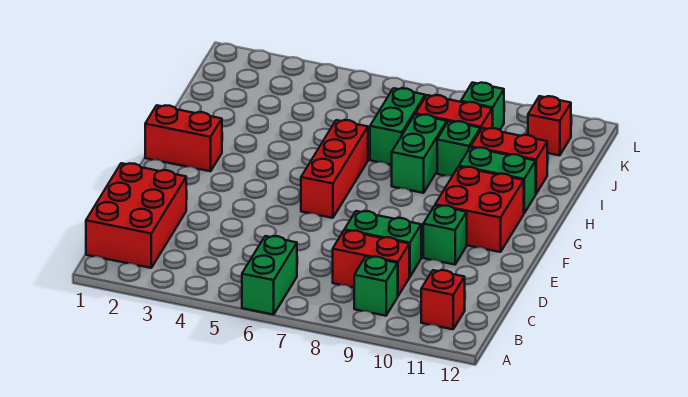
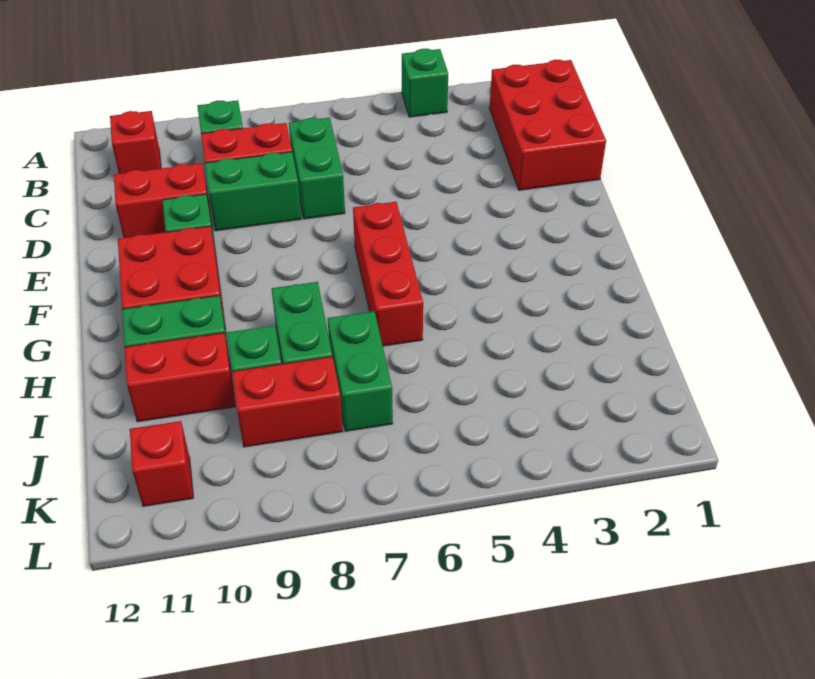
green 1x2 brick [242,236,297,315] -> green 1x2 brick moved to [289,118,345,219]
red 1x2 brick [145,105,222,171] -> red 1x2 brick moved to [114,163,212,238]
green 1x1 brick [461,83,504,130] -> green 1x1 brick moved to [402,49,448,117]

